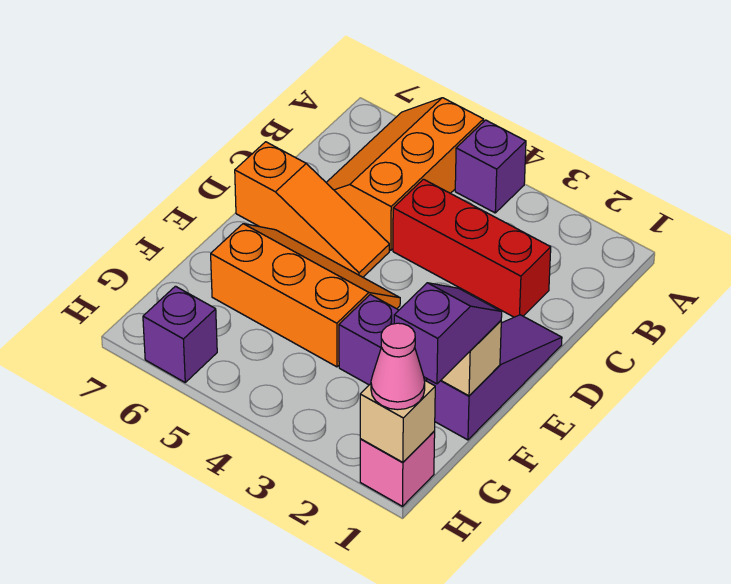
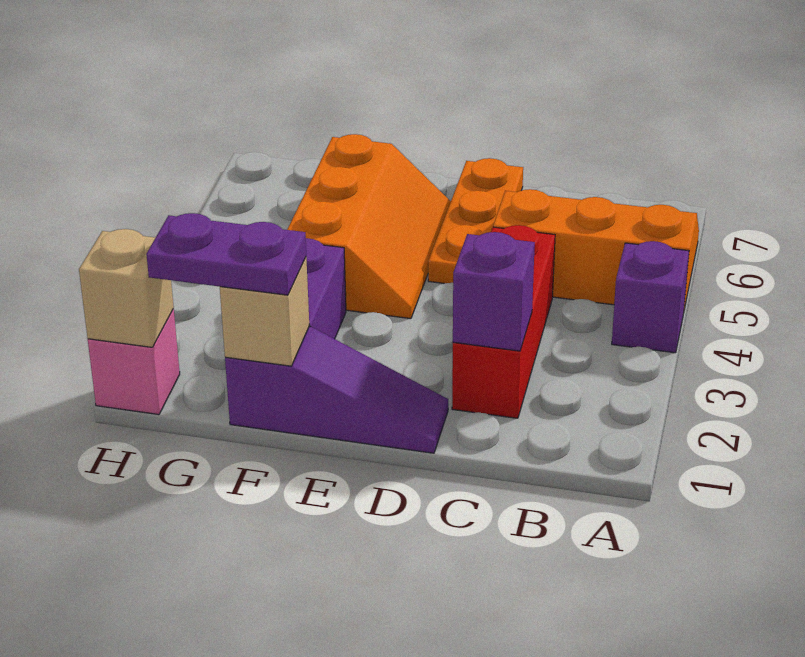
orange 1x3 slope [235,142,389,277] -> orange 1x3 plate [428,158,523,284]
purple 1x2 slope [394,283,502,384] -> purple 1x2 plate [146,213,306,295]
pink 1x1 cone [371,323,425,410] -> none
purple 1x1 brick [143,286,217,382] -> purple 1x1 brick moved to [453,232,535,351]

